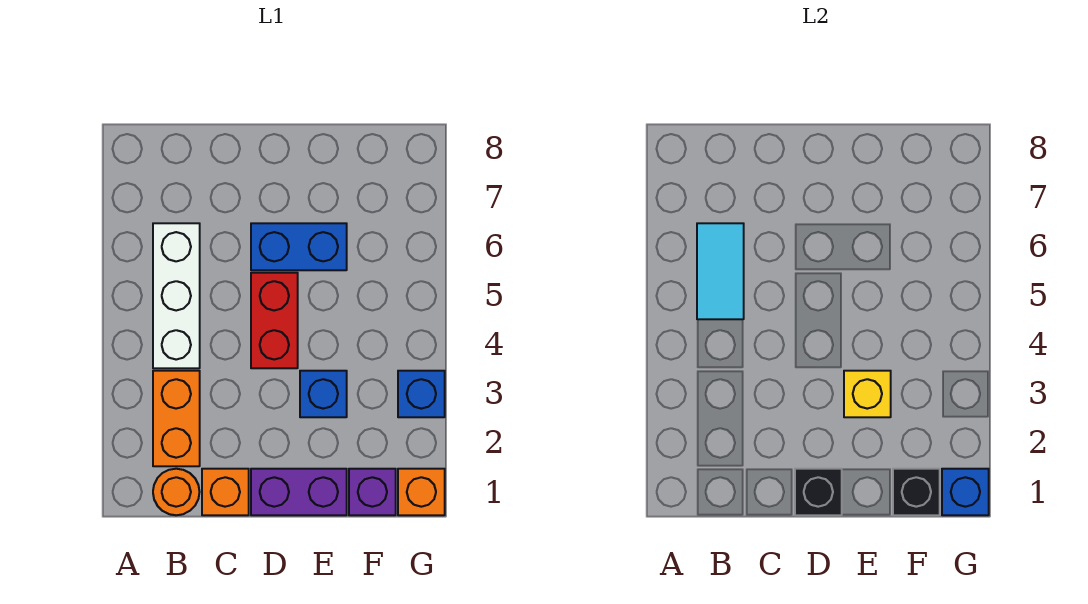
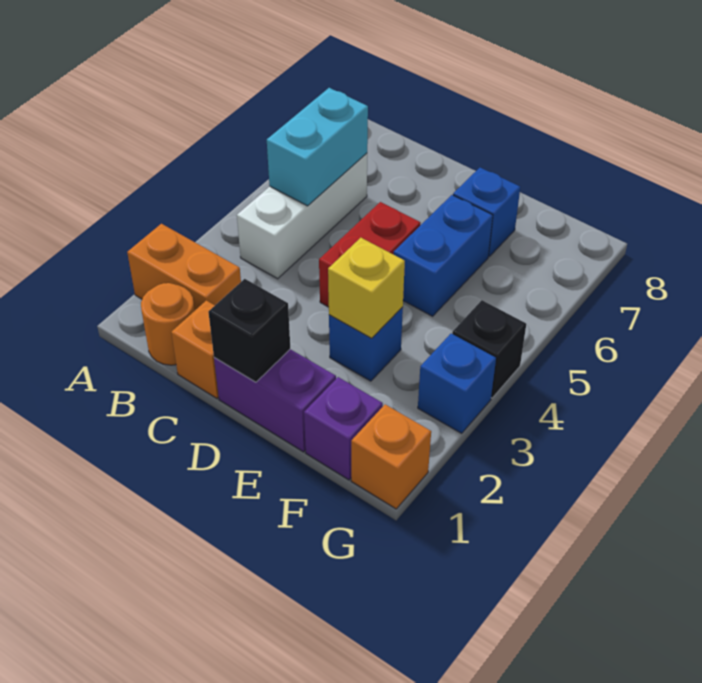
orange 1x2 brick [153,371,200,466] -> orange 1x2 brick turned to [127,224,241,310]
cyan 1x2 tile [697,223,744,319] -> cyan 1x2 brick [267,88,368,206]
blue 1x2 brick [251,223,347,270] -> blue 1x2 brick turned to [394,195,493,316]
black 1x1 brick [893,469,940,515] -> black 1x1 brick moved to [452,300,526,398]
blue 1x1 brick [942,469,989,515] -> blue 1x1 brick moved to [453,168,520,256]

